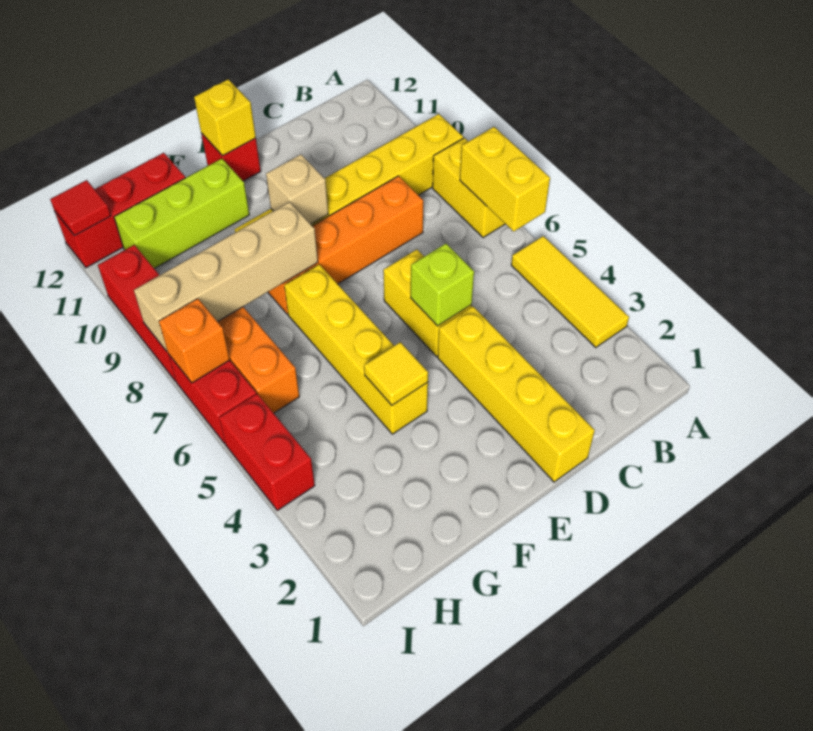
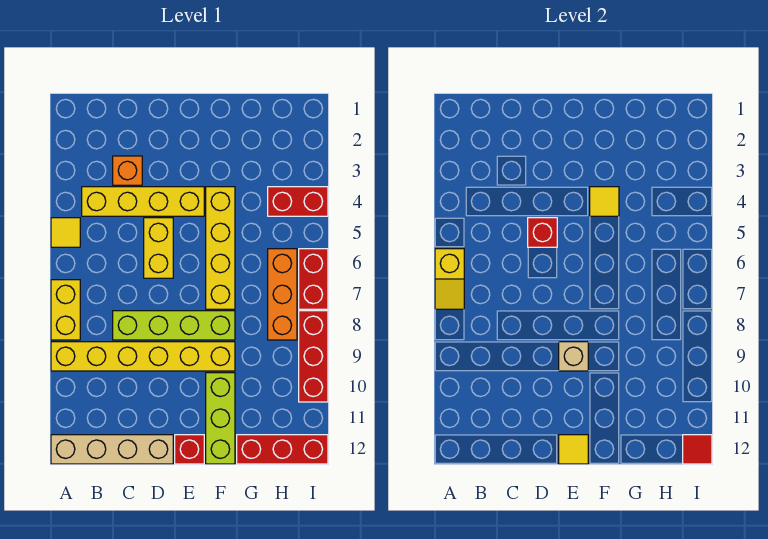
yellow 1x3 tile [511,236,629,348] -> yellow 1x1 tile [51,218,80,247]
yellow 1x2 brick [460,127,550,231] -> yellow 1x2 slope [435,249,464,309]
orange 1x4 brick [268,176,423,314] -> lime 1x4 brick [113,311,235,340]
yellow 1x4 brick [438,306,595,482] -> yellow 1x4 brick turned to [82,187,204,216]
lime 1x1 brick [411,244,474,326] -> red 1x1 brick [528,218,557,247]
yellow 1x1 brick [194,79,256,156] -> yellow 1x1 tile [559,435,588,464]
tan 1x4 brick [134,202,318,351] -> tan 1x4 brick moved to [51,435,173,464]
lime 1x3 brick [114,159,249,269] -> lime 1x3 brick turned to [206,373,235,464]
red 1x2 brick [219,394,315,510] -> red 1x2 brick turned to [268,187,328,216]
orange 1x1 brick [159,299,230,383] -> orange 1x1 brick moved to [113,156,142,185]

